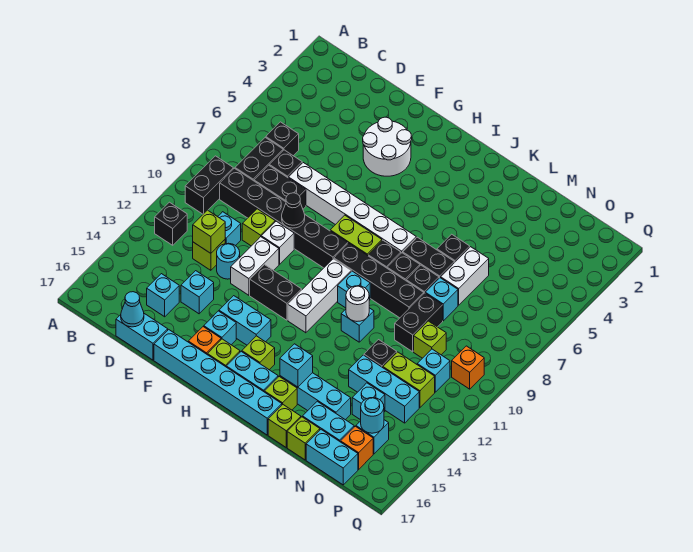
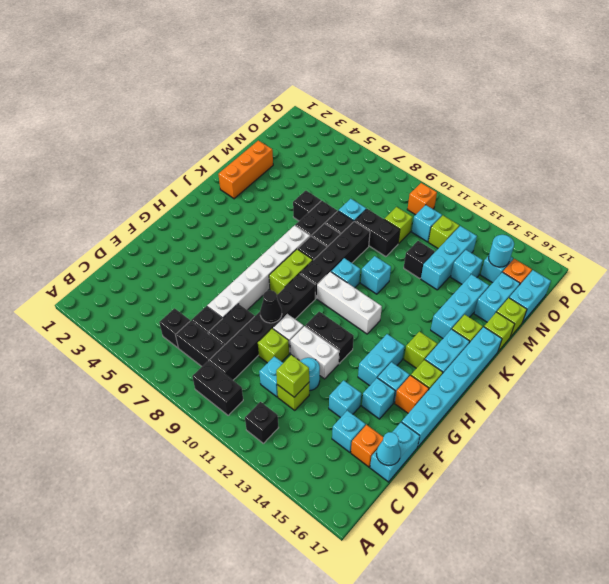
none -> orange 1x1 brick [351,425,383,467]
white 2x2 round brick [363,117,412,176] -> none
black 1x2 brick [250,265,302,320] -> black 1x2 brick turned to [305,312,354,364]
none -> orange 1x3 brick [218,141,273,199]
white 1x1 round brick [346,286,369,321] -> none
cyan 1x1 brick [280,344,313,387] -> cyan 1x1 brick moved to [362,378,395,419]
white 1x2 brick [441,247,489,305] -> none
lime 1x2 brick [383,352,435,407] -> lime 1x1 brick [428,215,459,248]

